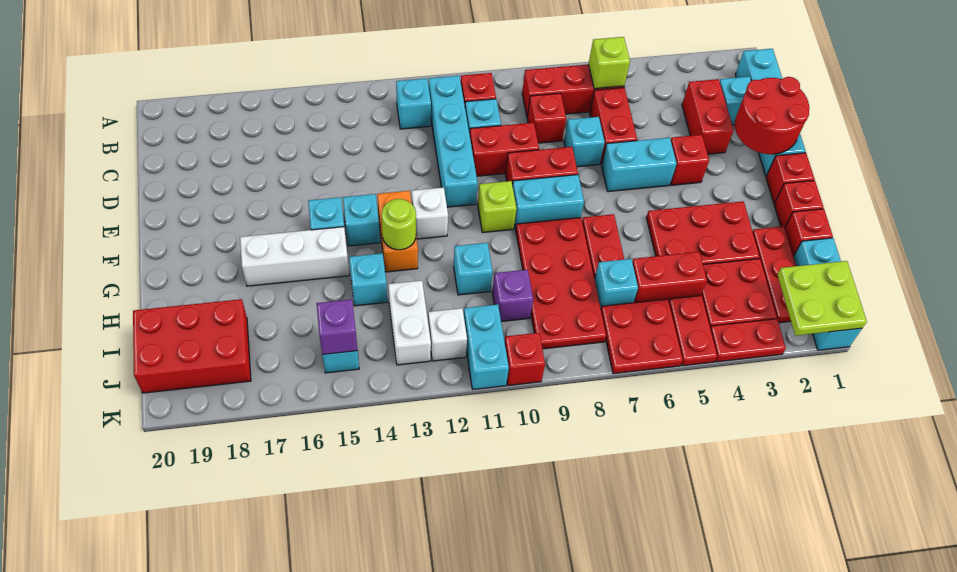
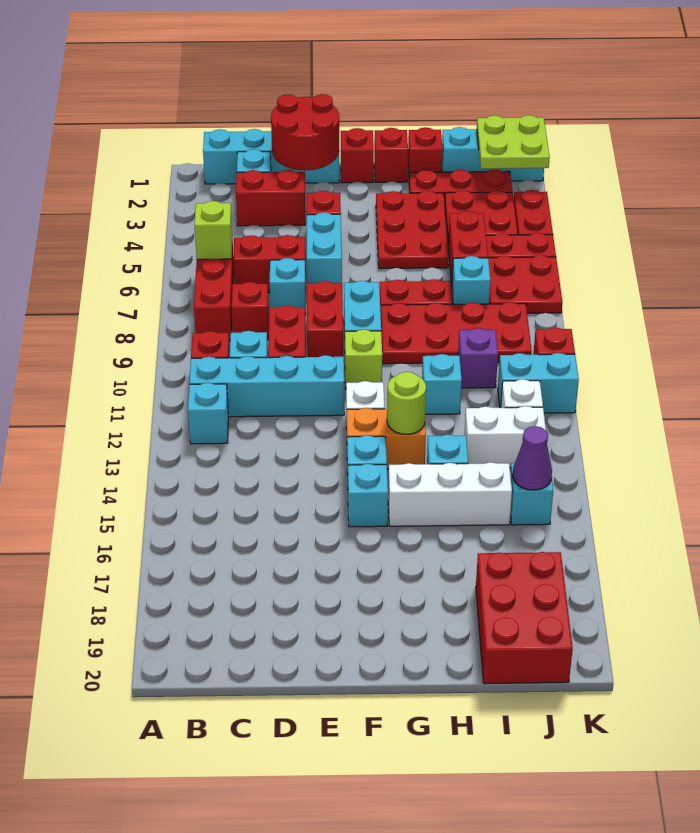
white 1x3 brick [240,227,349,286] -> white 1x3 brick turned to [388,462,512,526]
purple 1x1 brick [316,299,358,354] -> purple 1x1 cone [513,426,552,490]

